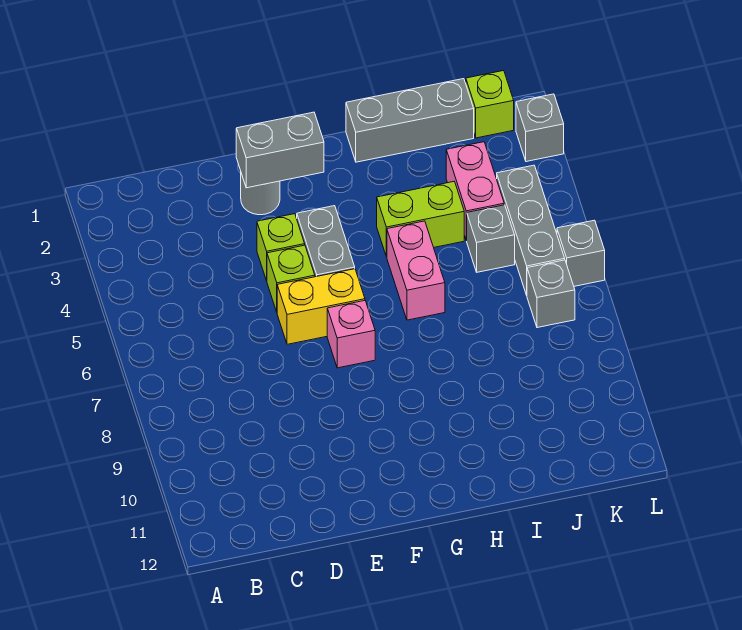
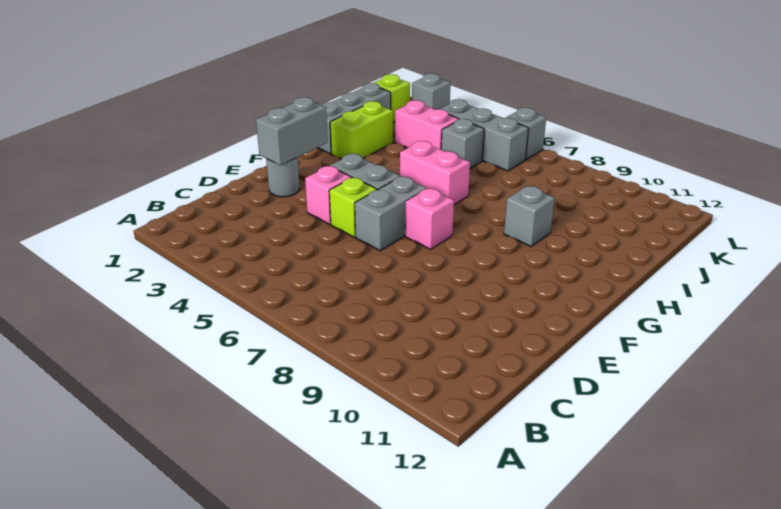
lime 1x1 brick [257,214,305,281] -> pink 1x1 brick [305,166,352,224]
yellow 1x2 brick [277,269,365,344] -> grey 1x2 brick [355,177,427,251]
lime 1x2 brick [377,182,464,257] -> lime 1x2 brick moved to [330,101,393,159]
grey 1x1 brick [527,260,575,328] -> grey 1x1 brick moved to [504,186,555,246]

